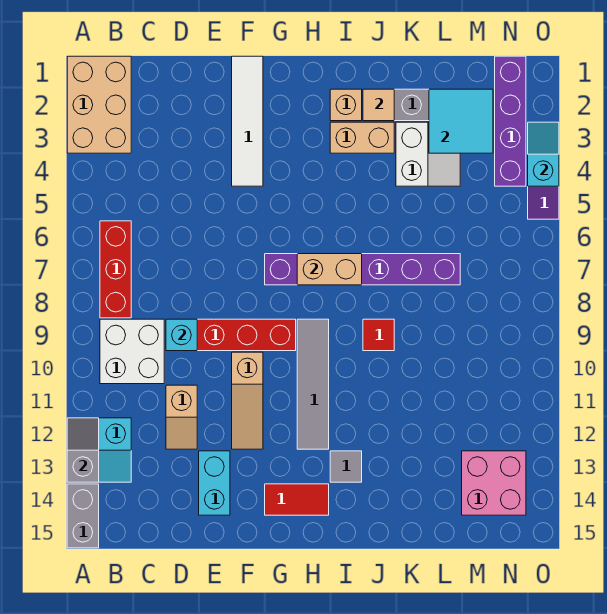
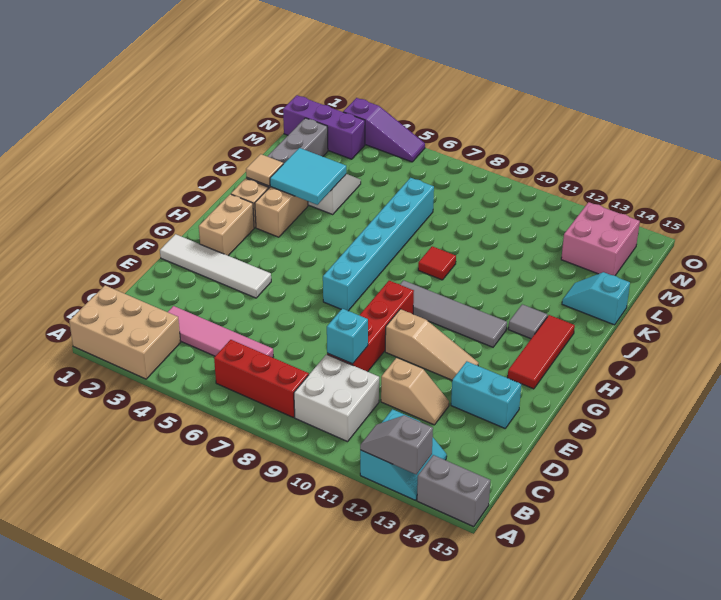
none -> pink 1x4 tile [168,306,273,358]
purple 1x6 brick [265,254,460,285] -> cyan 1x6 brick [323,178,434,311]
red 1x2 tile [265,484,329,515] -> red 1x3 tile [508,315,575,389]
tan 1x2 brick [297,254,362,285] -> tan 1x2 brick moved to [199,194,254,256]
cyan 2x2 tile [429,89,493,153] -> cyan 2x2 tile moved to [270,148,346,205]
purple 1x4 brick [495,56,526,186] -> purple 1x3 brick [283,95,365,159]
cyan 1x2 slope [528,122,559,186] -> cyan 1x2 slope moved to [562,272,630,325]

